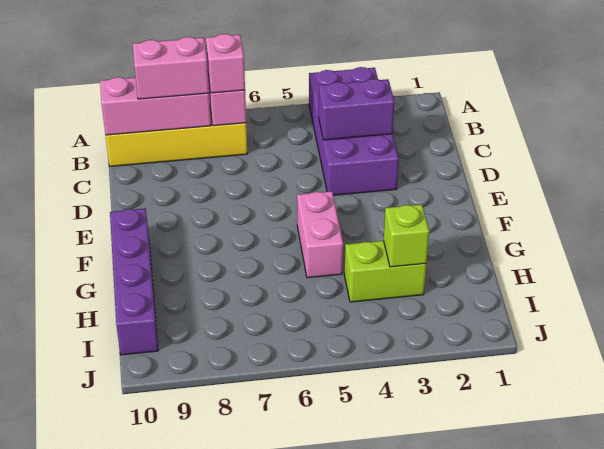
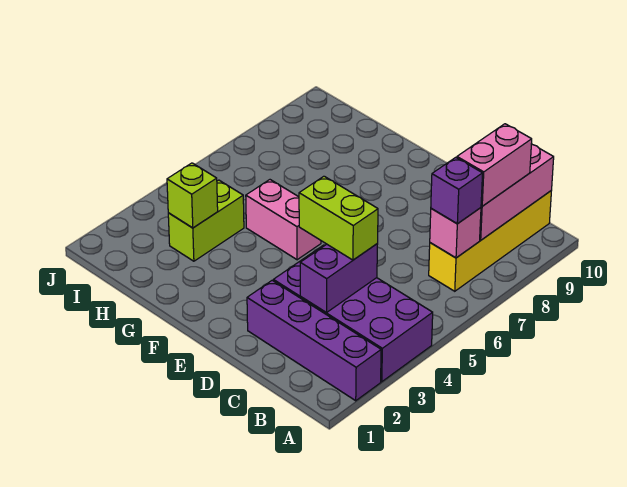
pink 1x1 brick [206,34,245,93] -> purple 1x1 brick [431,157,483,224]
none -> lime 1x2 brick [299,176,378,260]
purple 1x4 brick [110,208,158,355] -> purple 1x4 brick moved to [247,280,381,401]

